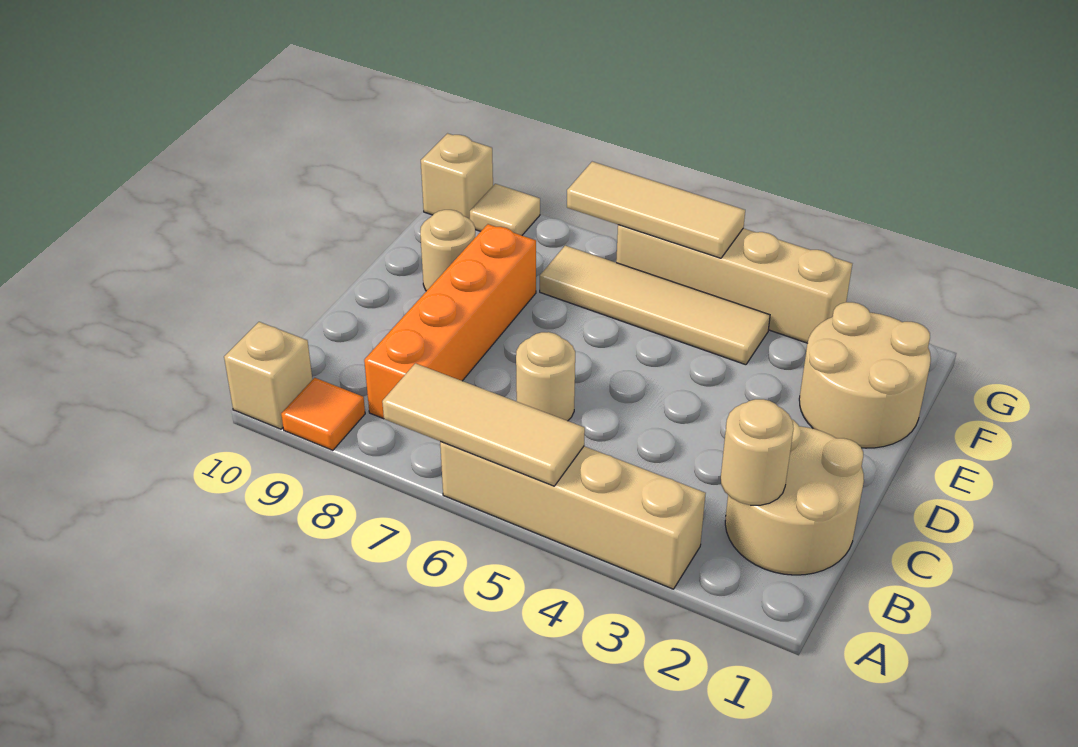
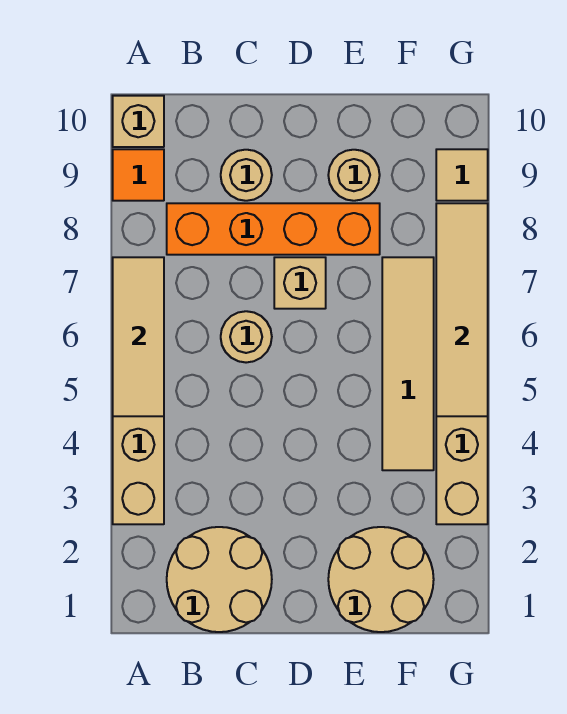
tan 1x1 round brick [721,399,794,505] -> tan 1x1 round brick moved to [221,150,272,201]
tan 1x3 tile [567,162,745,258] -> tan 1x4 tile [436,203,488,416]
tan 1x1 brick [421,133,493,219] -> tan 1x1 brick moved to [274,257,326,309]

